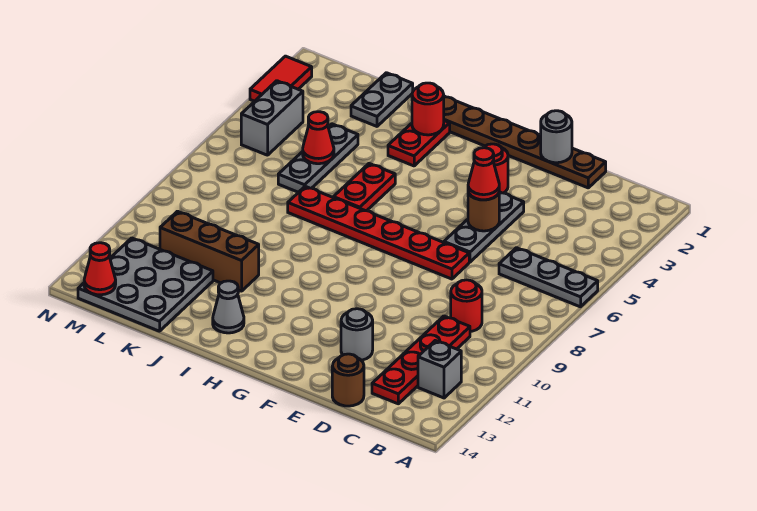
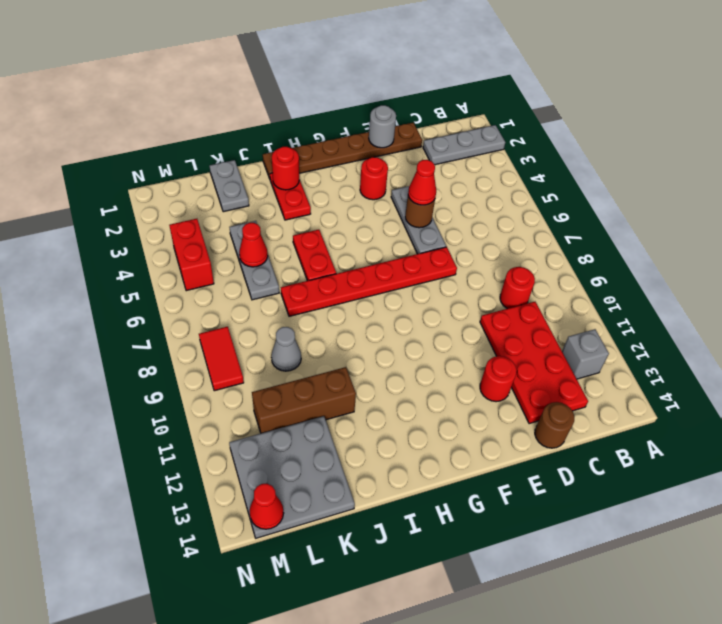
grey 1x3 plate [499,248,598,307] -> grey 1x3 plate moved to [423,125,505,165]
red 1x4 plate [372,316,470,404] -> red 2x4 plate [480,302,588,424]
grey 1x1 round brick [341,309,373,360] -> red 1x1 round brick [480,356,517,402]
grey 1x1 cone [213,281,244,333] -> grey 1x1 cone moved to [271,327,301,371]
grey 1x2 brick [241,81,303,155] -> red 1x2 brick [169,219,214,291]
red 1x2 tile [250,56,312,101] -> red 1x2 tile moved to [199,327,244,391]

